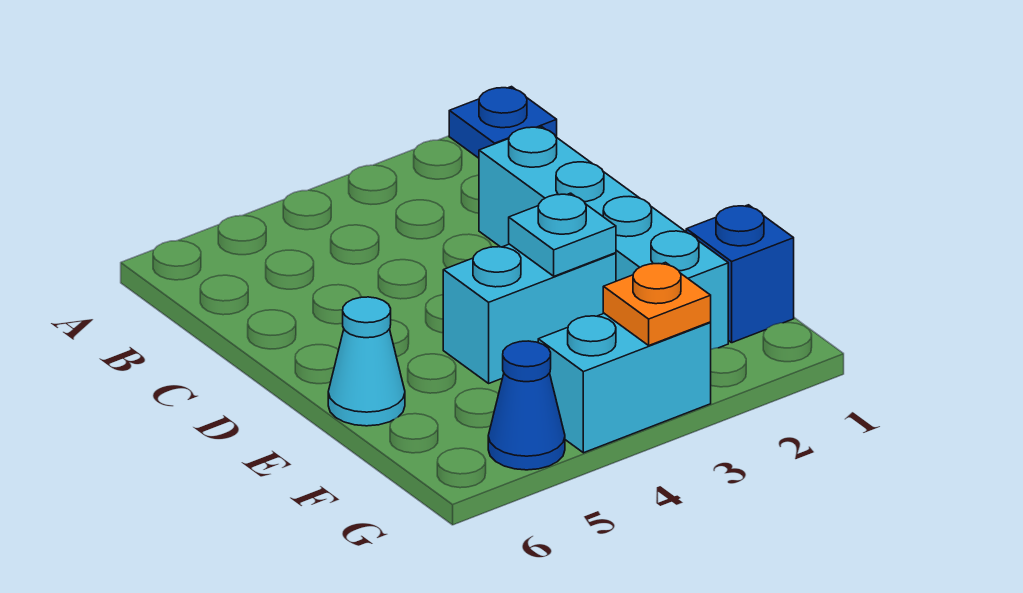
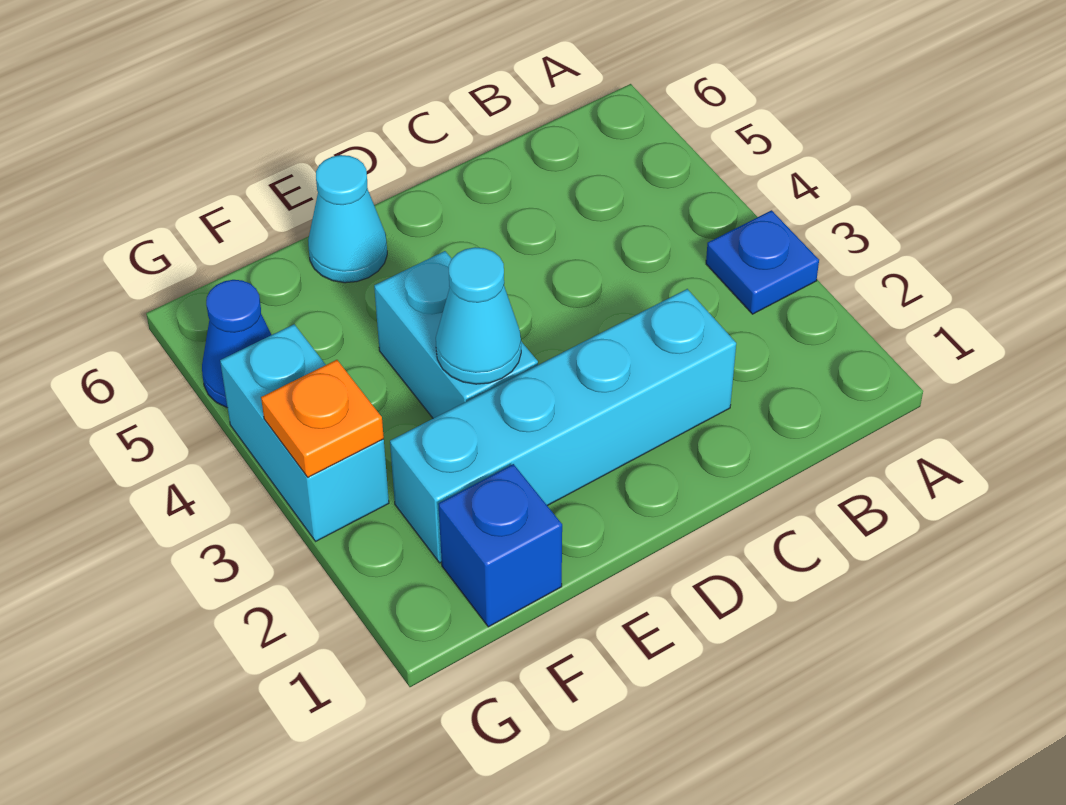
blue 1x1 plate [449,87,557,158] -> blue 1x1 plate moved to [706,210,819,314]
cyan 1x1 plate [509,193,616,276] -> cyan 1x1 cone [436,247,521,384]

